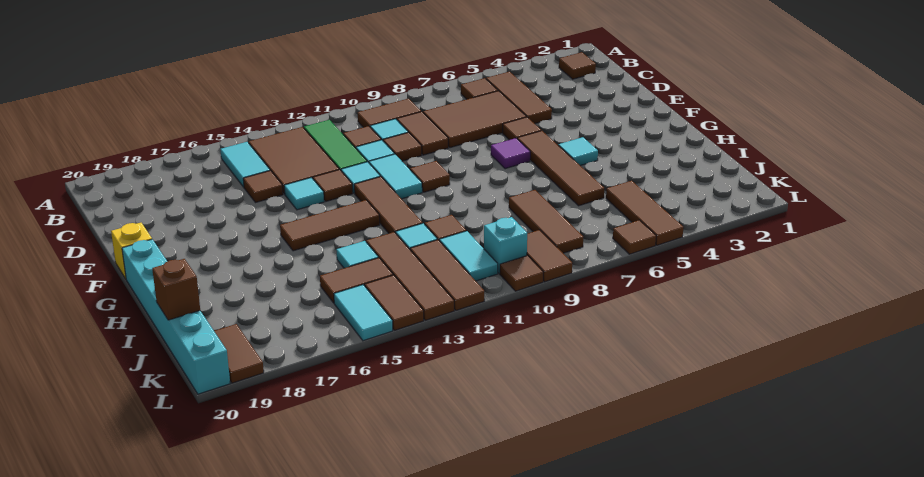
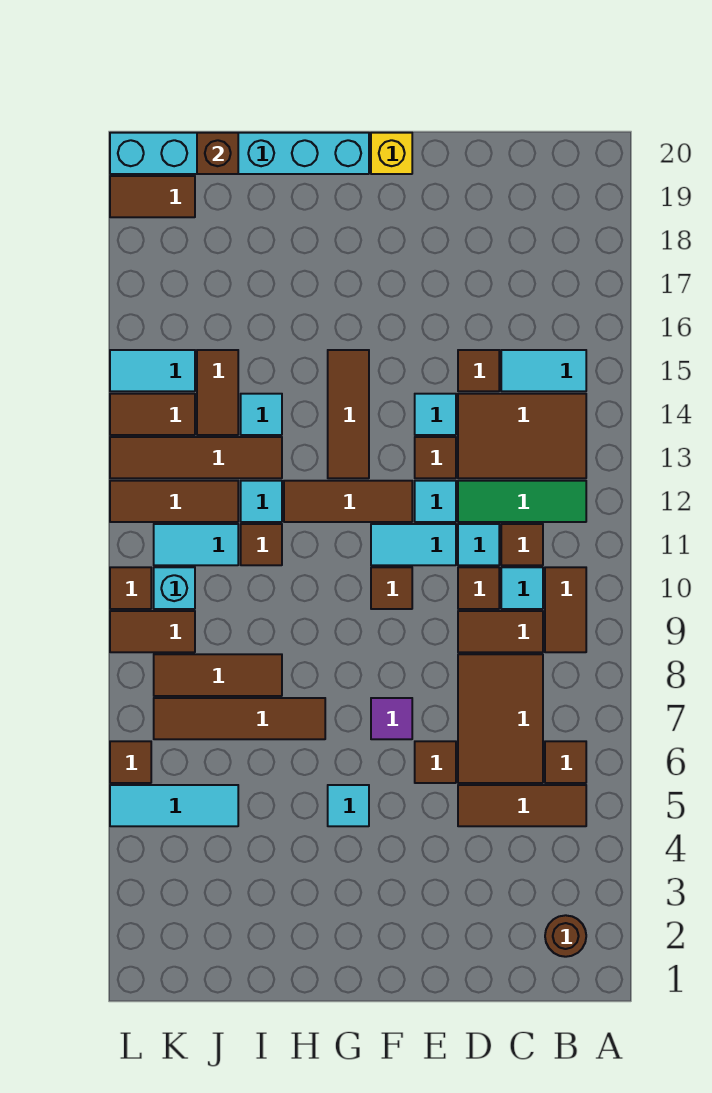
brown 1x1 tile [559,52,596,79] -> brown 1x1 round brick [545,915,586,957]
brown 1x4 tile [517,131,604,206] -> brown 1x4 tile moved to [154,698,325,739]
brown 1x3 tile [606,181,683,245] -> cyan 1x3 tile [110,785,238,826]

